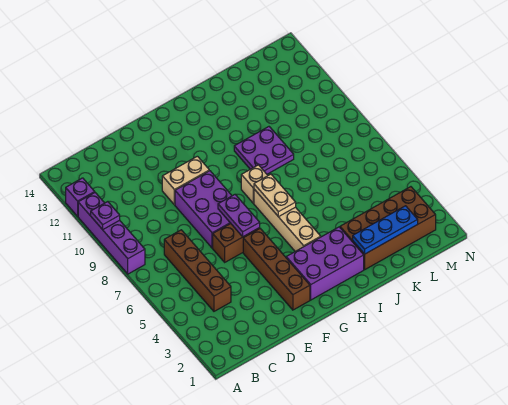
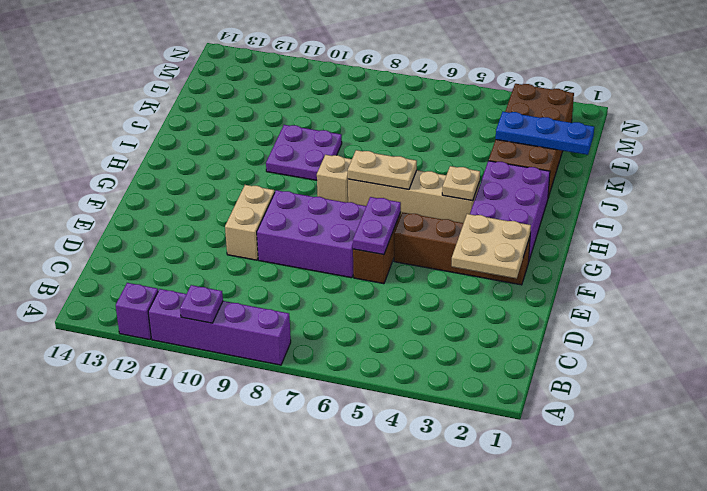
brown 1x4 brick [164,230,231,311] -> none
none -> tan 2x2 plate [452,214,531,279]
purple 1x2 plate [218,195,260,237] -> purple 1x2 plate turned to [353,197,401,255]
none -> tan 1x1 plate [442,166,480,201]
blue 1x3 plate [353,206,418,254] -> blue 1x3 plate turned to [496,112,594,155]

